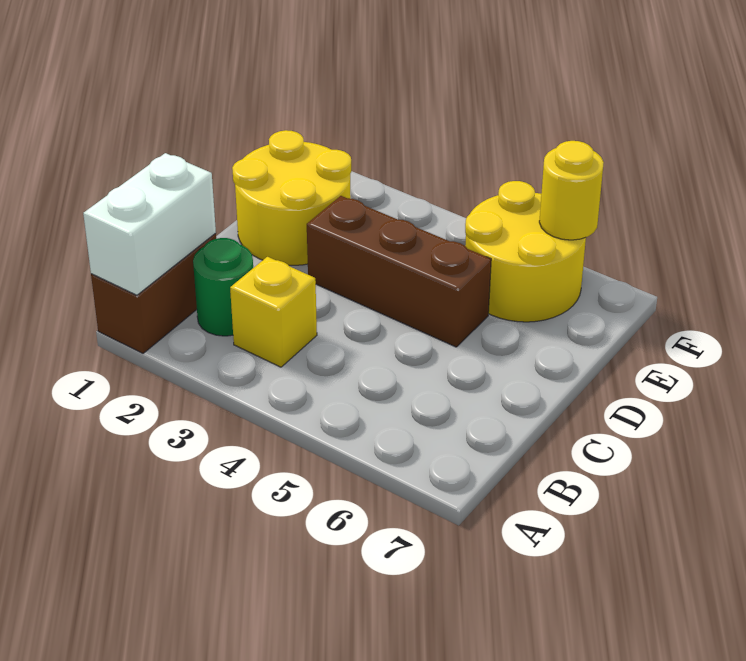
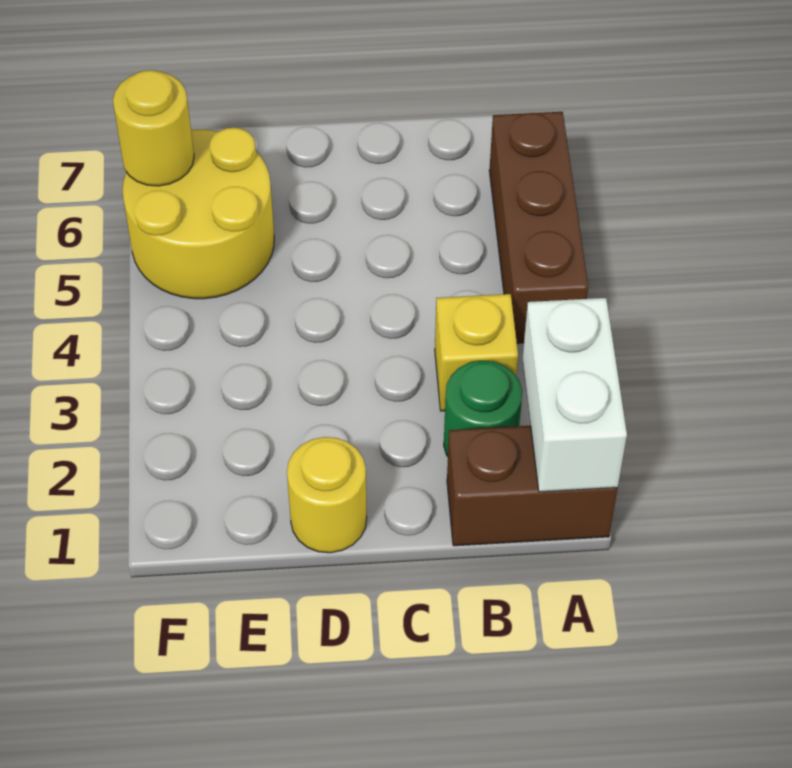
white 1x2 brick [83,153,216,295] -> white 1x2 brick turned to [522,298,627,492]
yellow 2x2 round brick [232,130,351,265] -> yellow 1x1 round brick [287,437,367,553]
brown 1x3 brick [307,196,491,347] -> brown 1x3 brick moved to [489,112,588,343]

